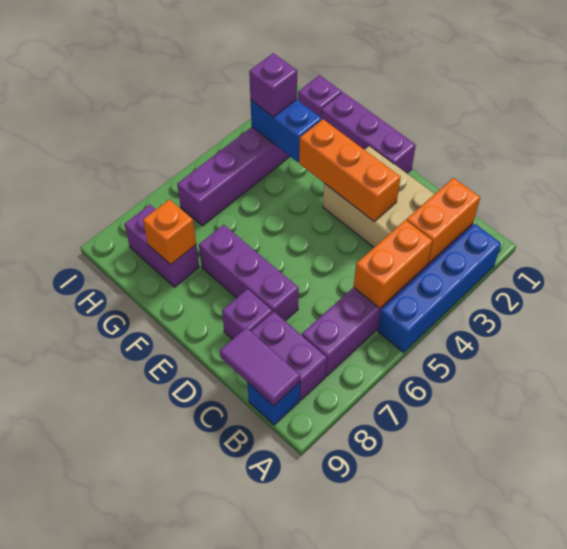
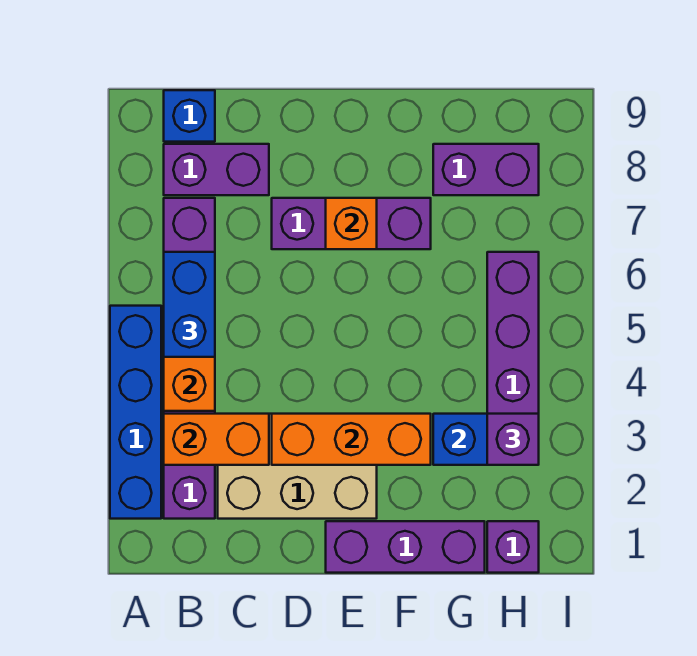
orange 1x2 brick [406,178,480,264] -> orange 1x2 brick turned to [164,414,269,465]
none -> blue 1x2 brick [164,252,215,357]
purple 1x2 tile [220,327,300,406] -> none
purple 1x1 brick [222,289,273,339] -> none
orange 1x1 brick [143,199,196,265] -> orange 1x1 brick moved to [326,198,377,249]

